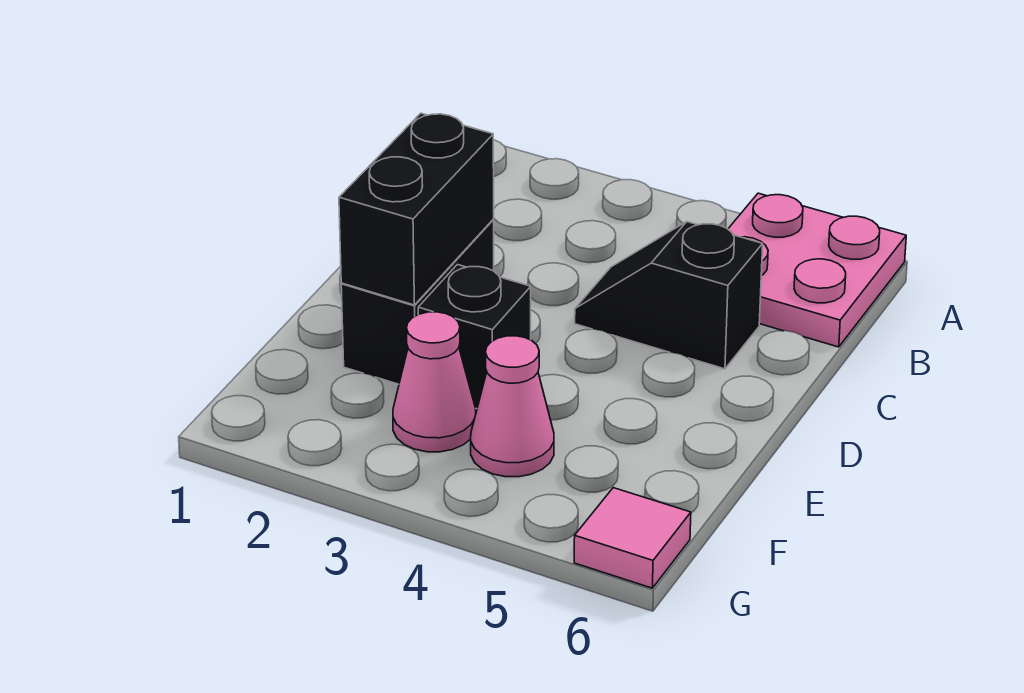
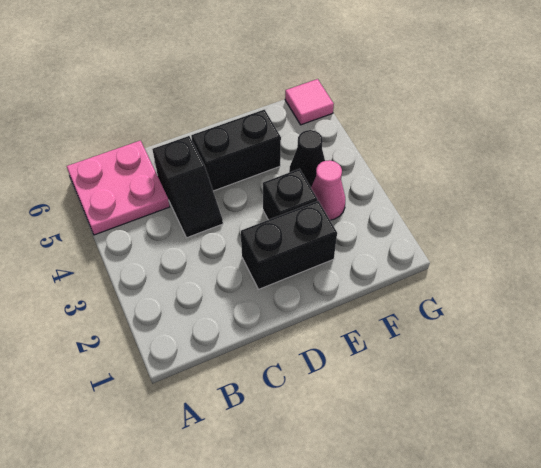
black 1x2 brick [339,113,494,305] -> black 1x2 brick moved to [191,110,281,191]
pink 1x1 cone [471,336,554,477] -> black 1x1 cone [289,130,325,187]

